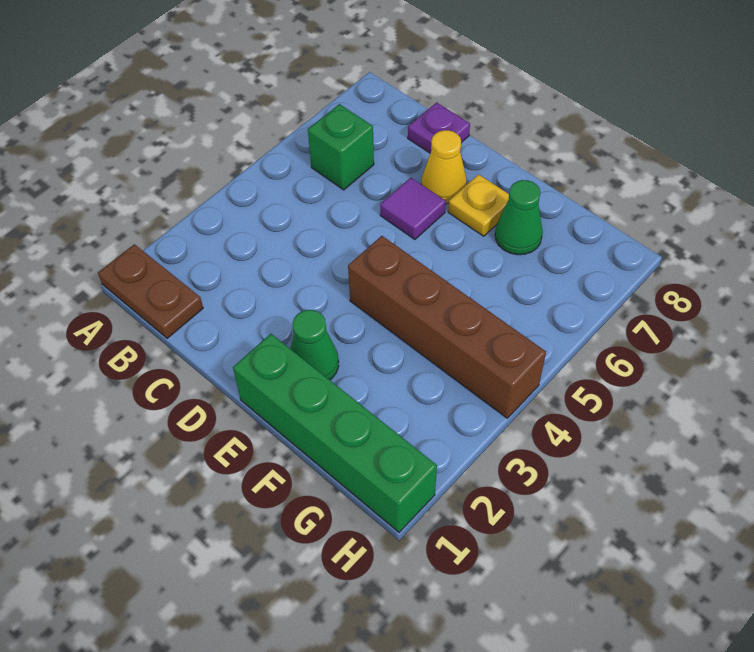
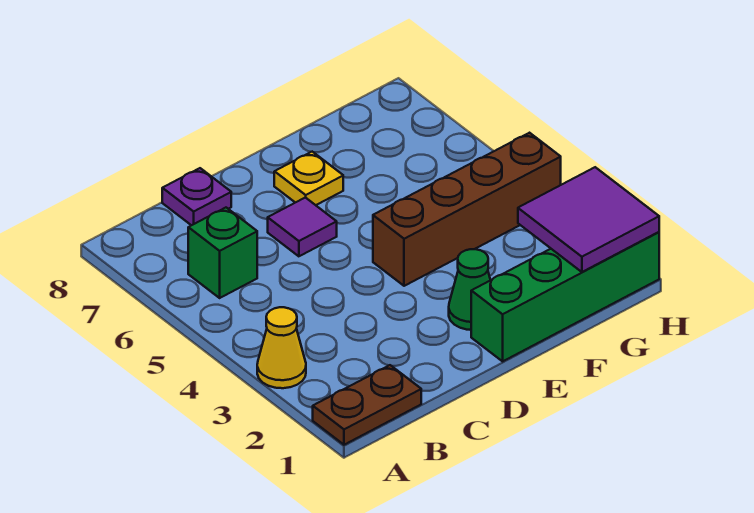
yellow 1x1 cone [421,130,467,204] -> yellow 1x1 cone moved to [257,307,306,388]
green 1x1 cone [495,180,543,255] -> none
none -> purple 2x2 tile [518,167,659,272]

